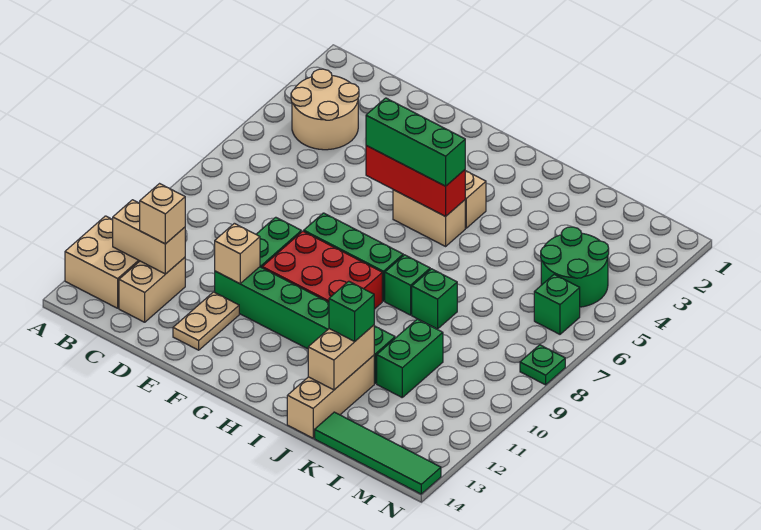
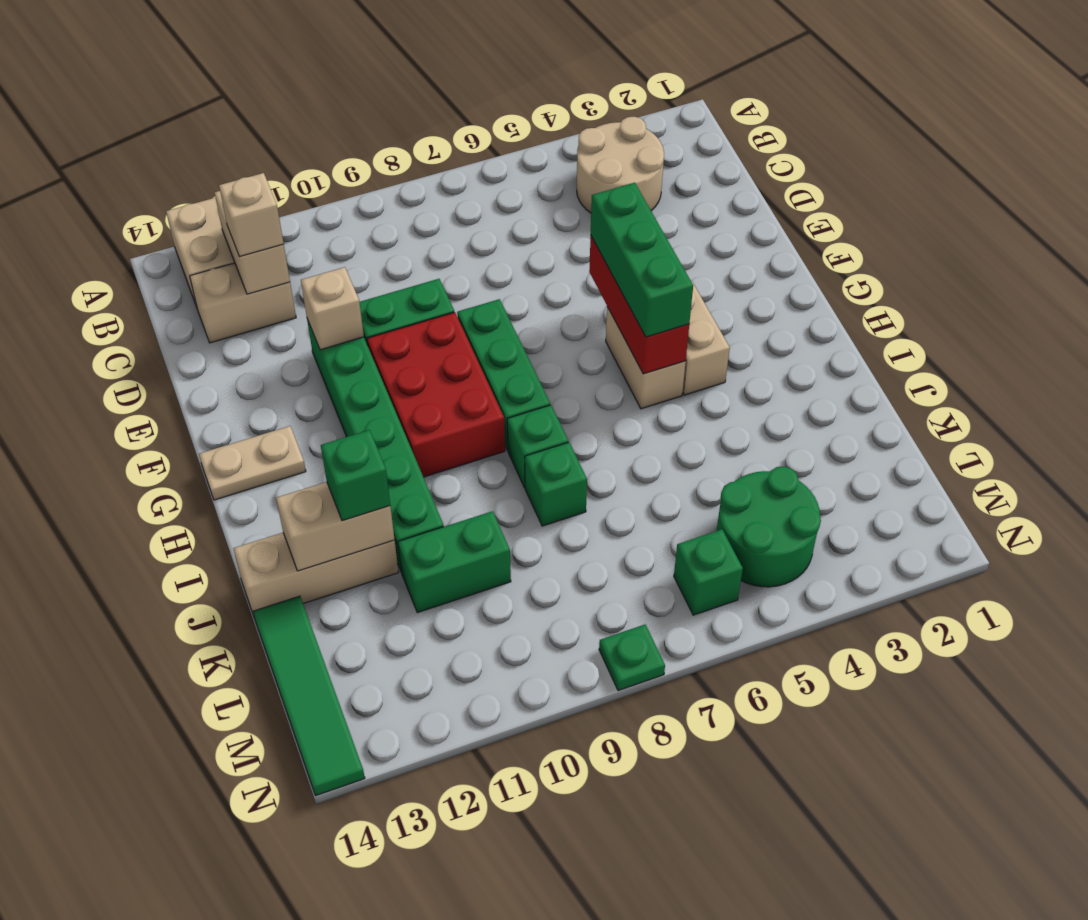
tan 1x2 plate [173,292,239,350] -> tan 1x2 plate moved to [199,426,306,500]

